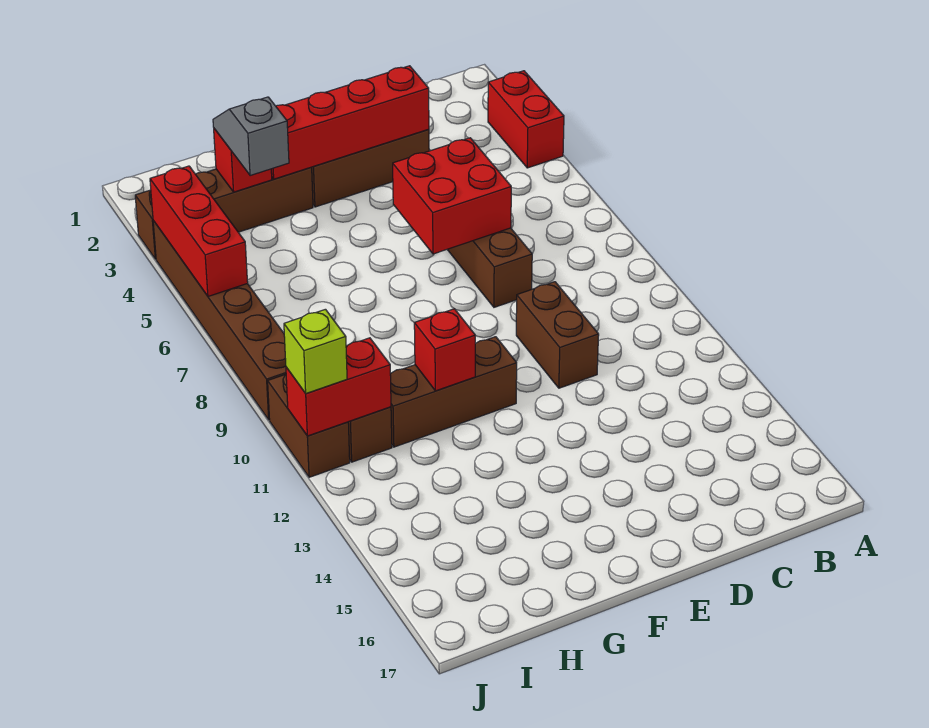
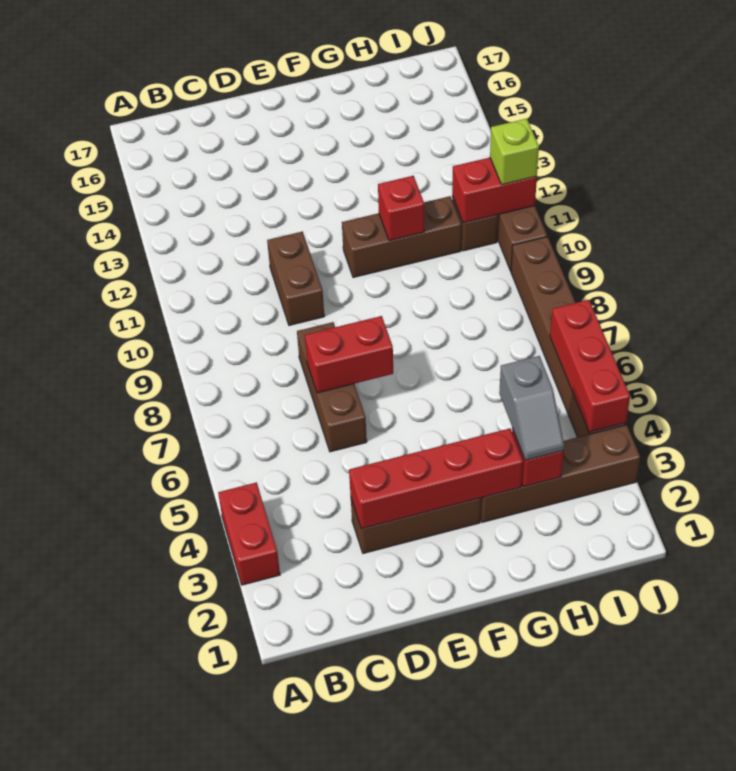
red 2x2 brick [393,138,511,254] -> red 1x2 brick [305,316,393,393]

